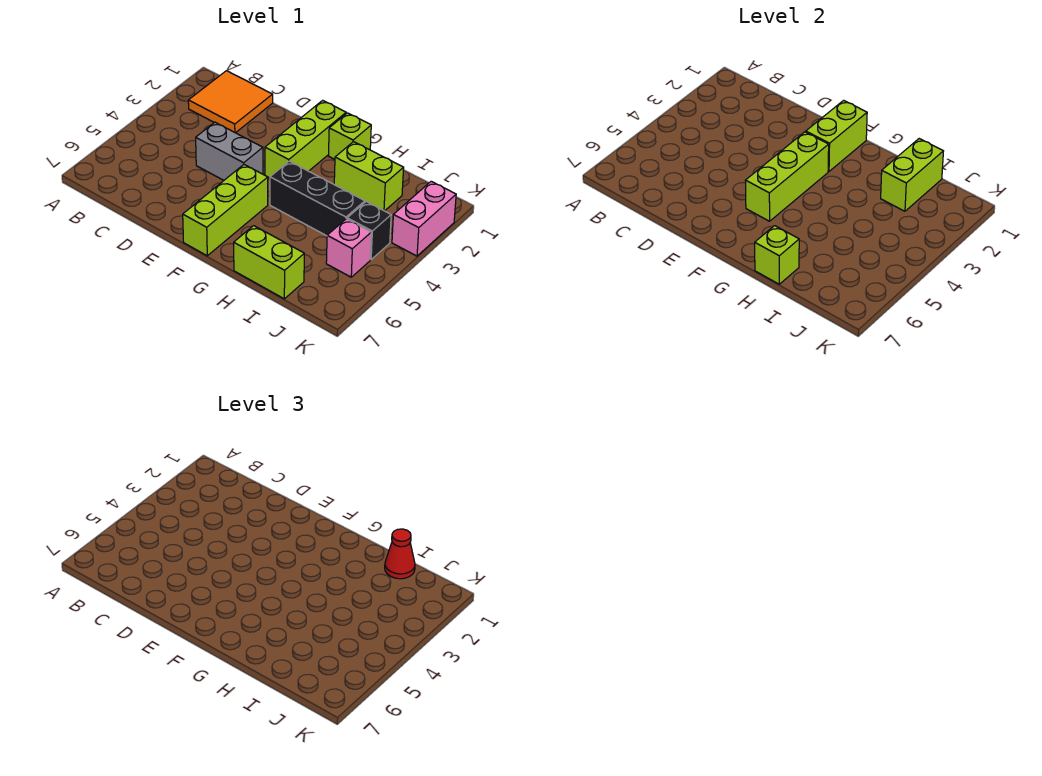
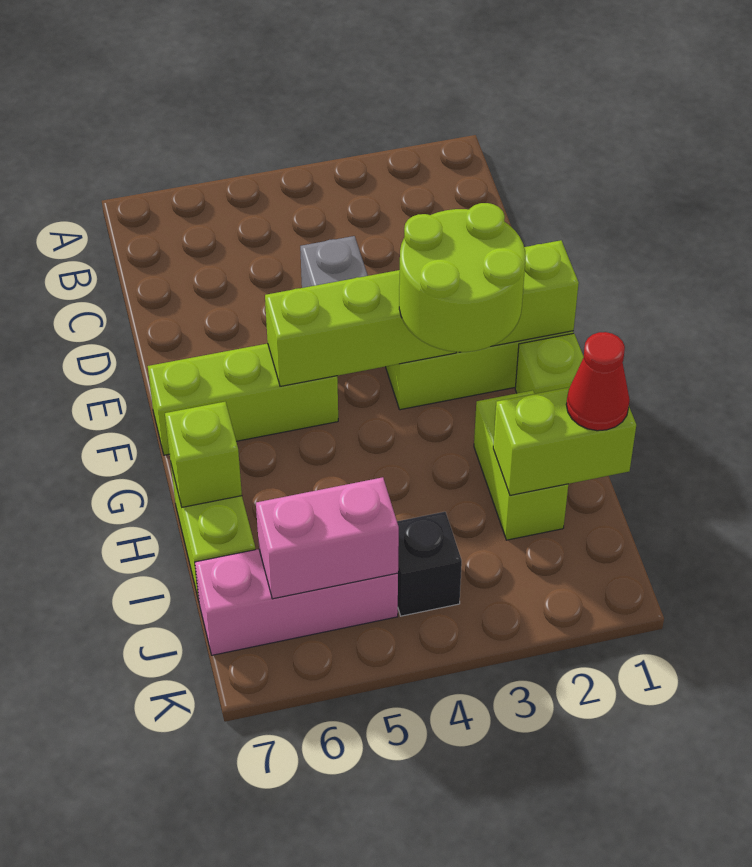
orange 2x2 tile [188,71,273,133] -> none
none -> lime 2x2 round brick [399,203,526,352]
black 1x3 brick [270,161,365,236] -> none
pink 1x1 brick [326,219,371,277] -> pink 1x3 brick [195,549,398,655]
pink 1x2 brick [392,181,456,256] -> pink 1x2 brick moved to [256,477,399,599]

